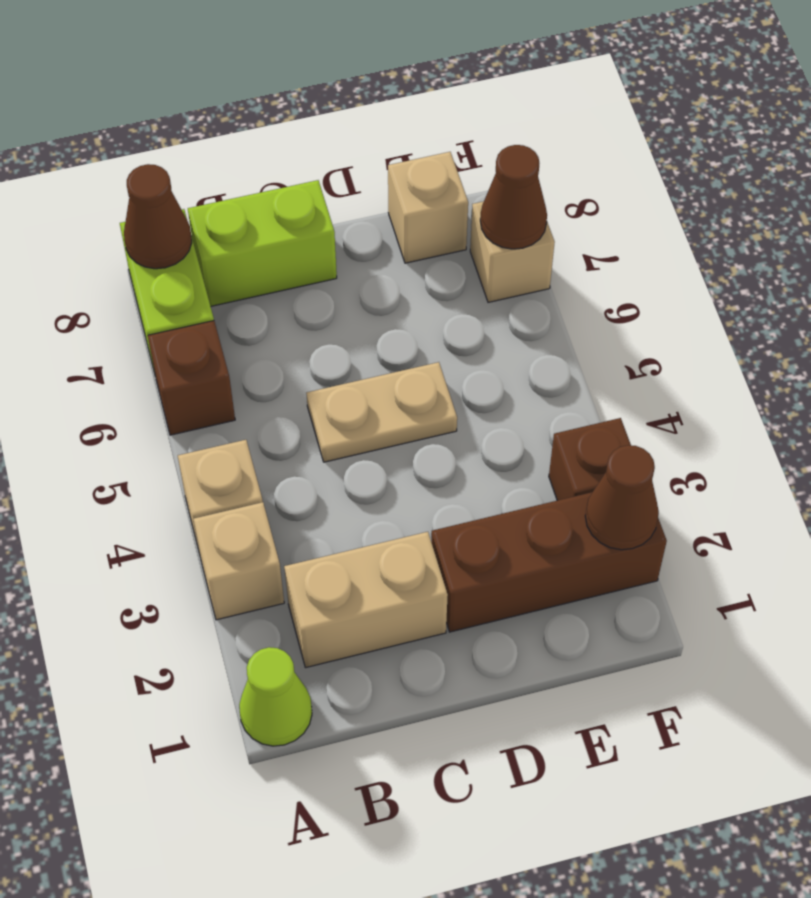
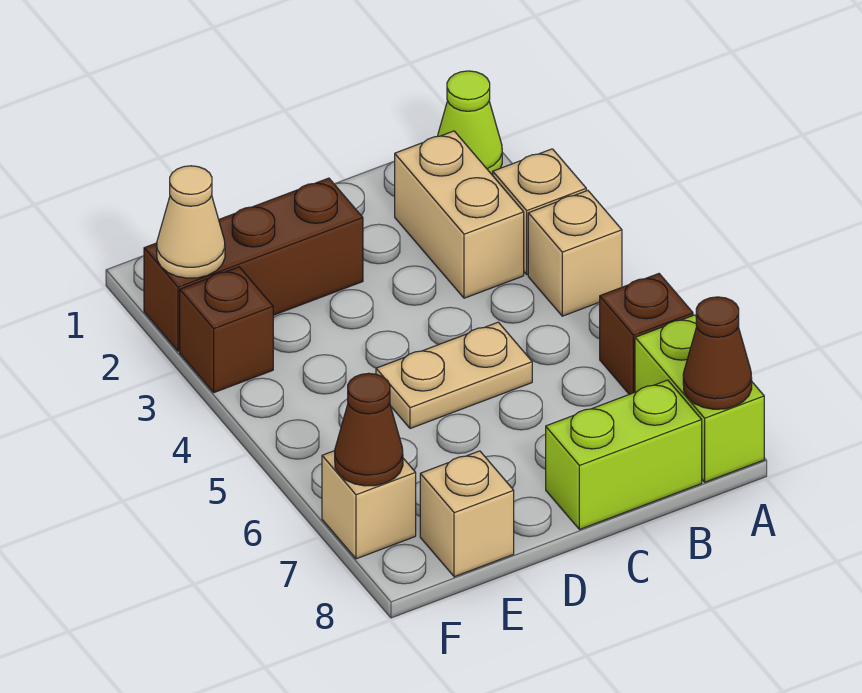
tan 1x2 brick [284,532,448,668] -> tan 1x2 brick turned to [395,131,524,298]
brown 1x1 cone [585,445,659,550] -> tan 1x1 cone [157,166,225,278]

